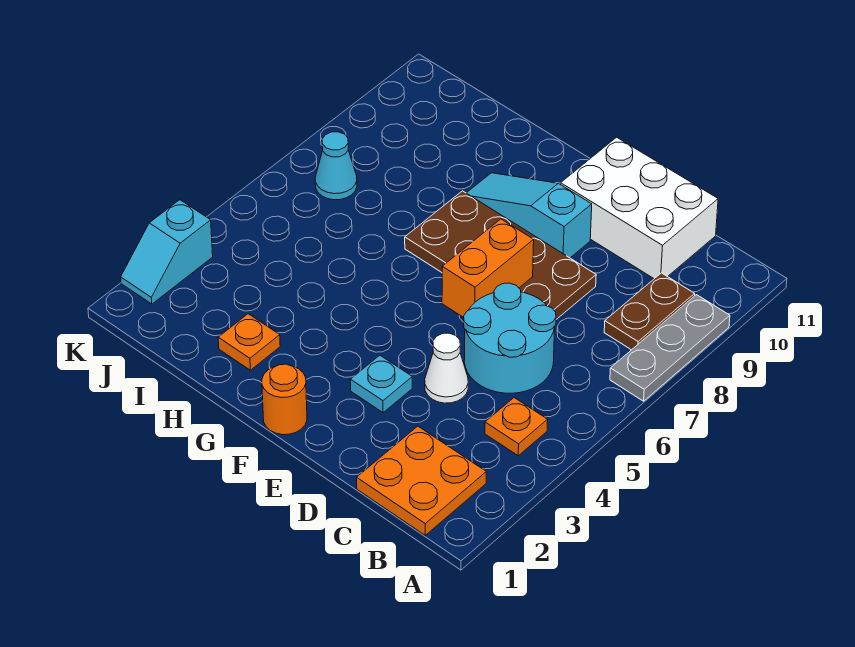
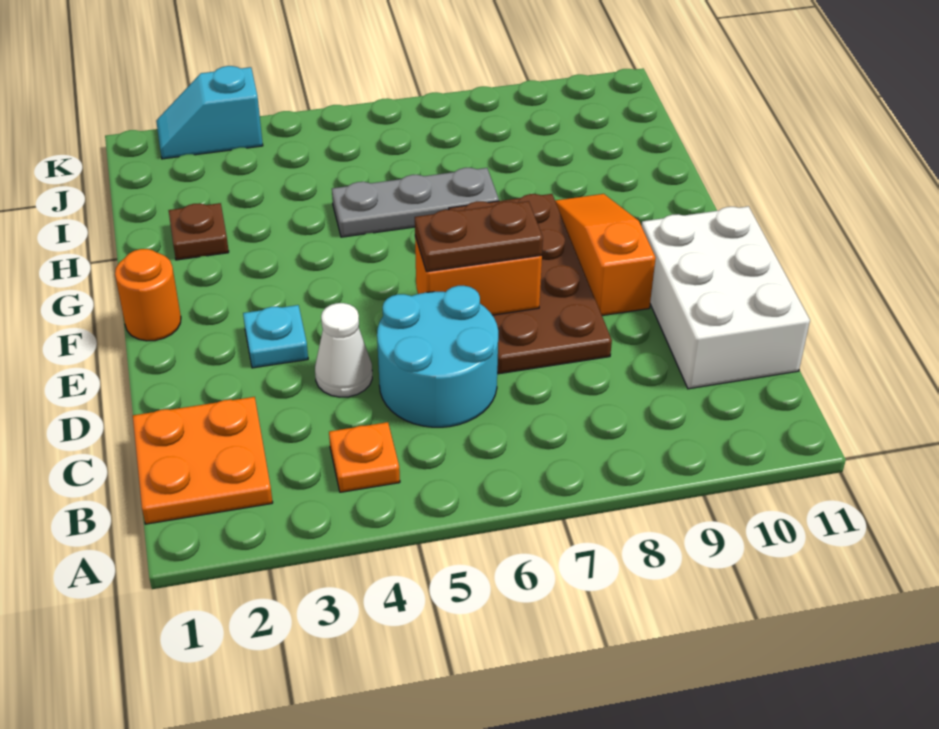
grey 1x3 plate [610,295,730,401] -> grey 1x3 plate moved to [332,168,499,237]
brown 1x2 plate [604,273,695,350] -> brown 1x2 plate moved to [415,201,543,272]
cyan 1x3 slope [467,173,592,258] -> orange 1x3 slope [555,194,656,316]
orange 1x1 plate [218,314,280,370] -> brown 1x1 plate [169,203,229,260]
cyan 1x1 cone [315,132,357,200] -> none

